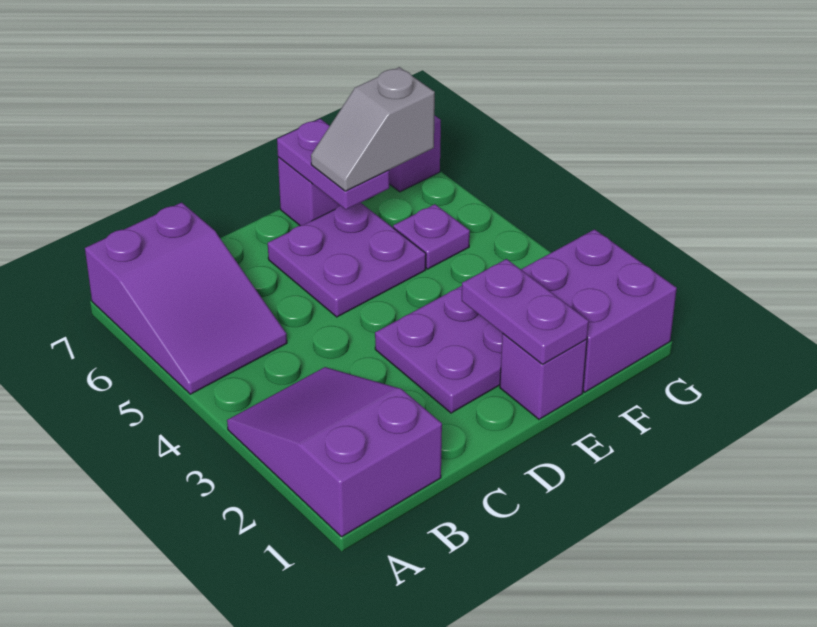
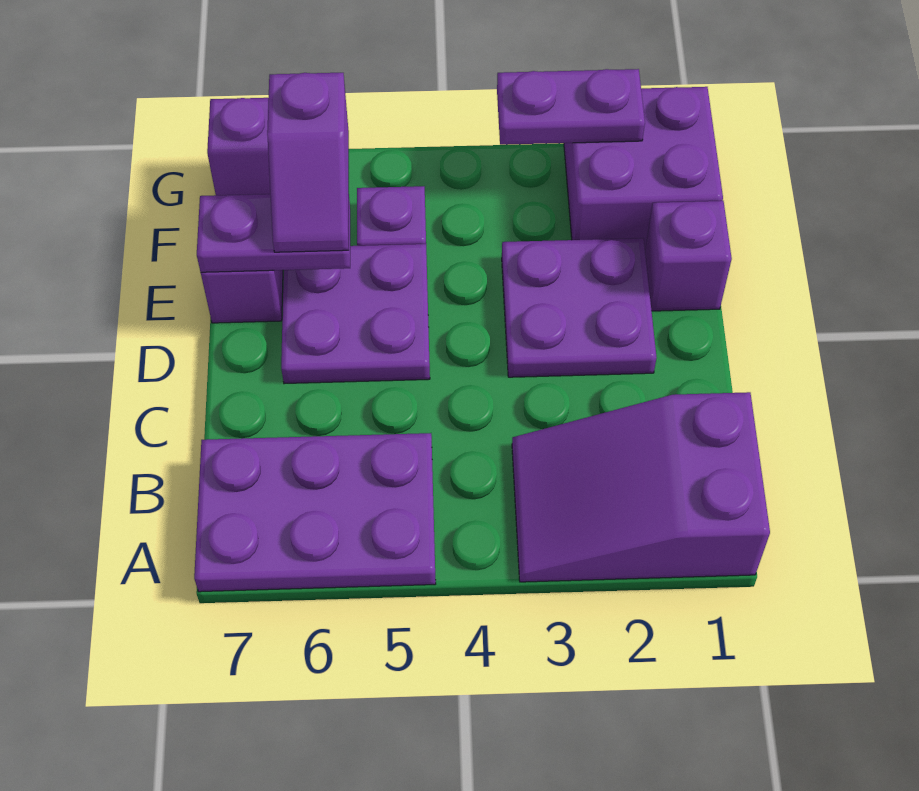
purple 2x3 slope [85,202,287,394] -> purple 2x3 plate [194,433,436,592]
purple 1x2 plate [462,259,589,364] -> purple 1x2 plate moved to [497,69,645,145]
grey 1x2 slope [311,67,435,191] -> purple 1x2 slope [267,73,349,252]

